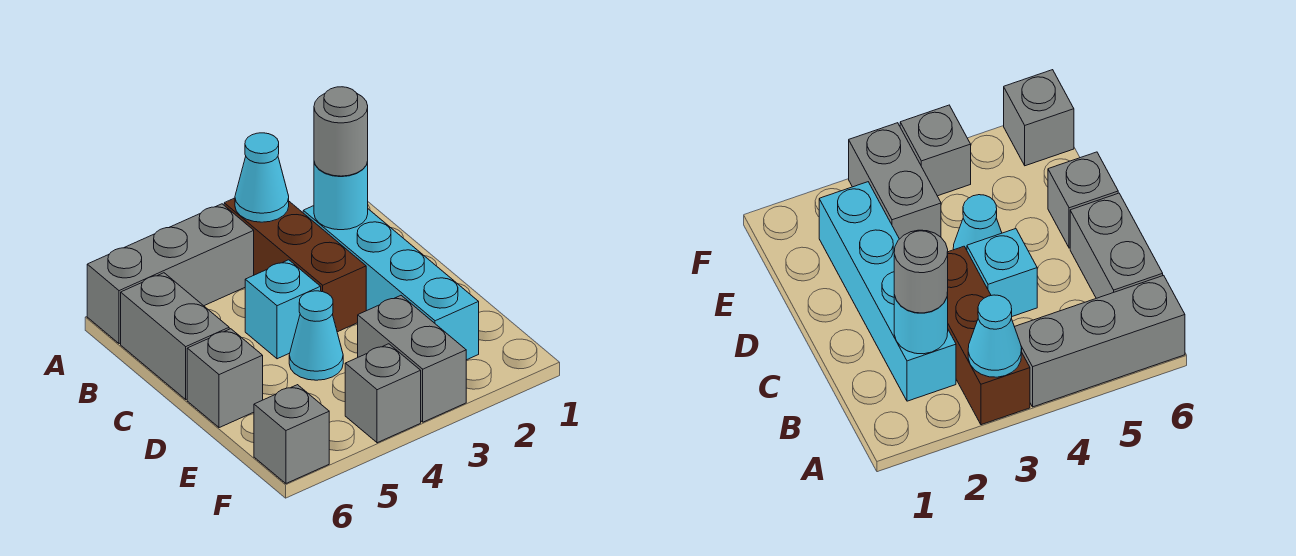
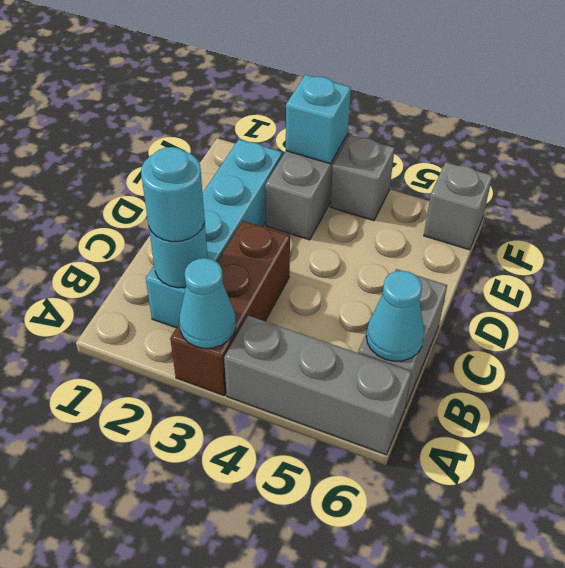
grey 1x1 round brick [314,87,368,176] -> cyan 1x1 round brick [141,147,205,242]
cyan 1x1 brick [245,260,321,359] -> cyan 1x1 brick moved to [286,75,351,164]
cyan 1x1 cone [289,291,343,380] -> cyan 1x1 cone moved to [366,271,424,361]
grey 1x1 brick [187,329,263,428] -> none

